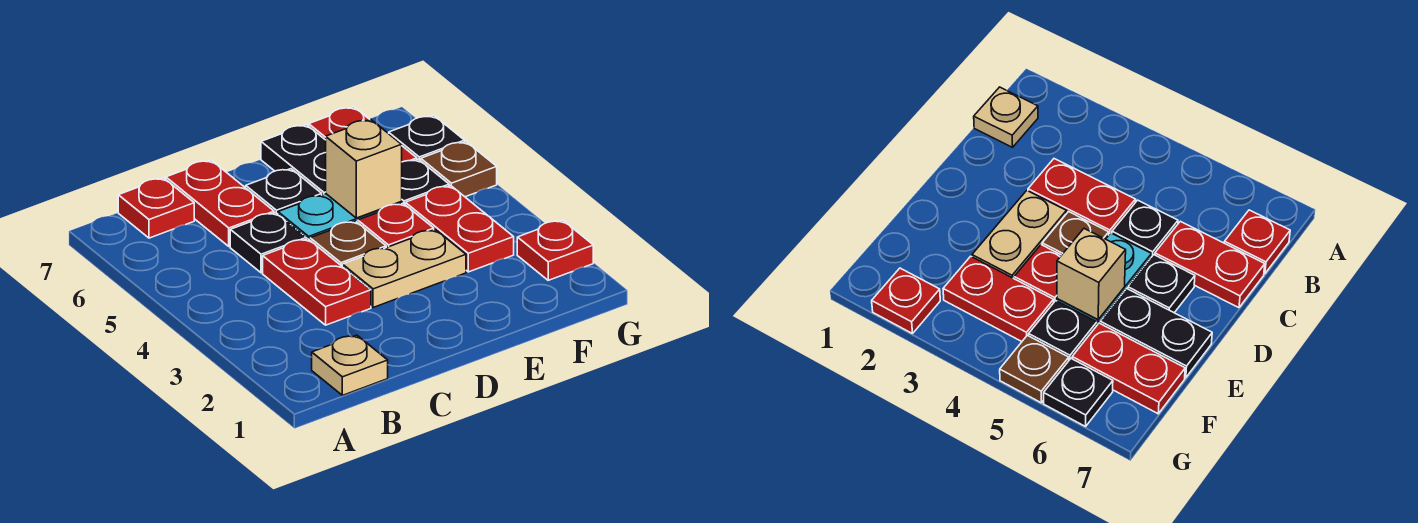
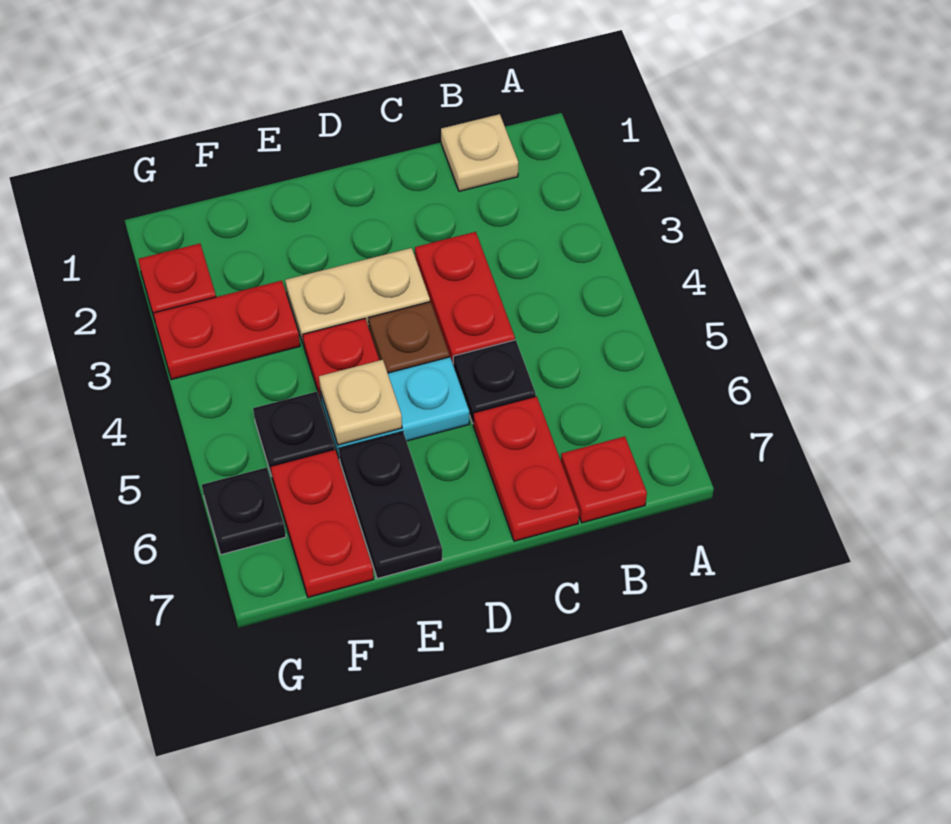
black 1x1 plate [246,169,322,214] -> none
tan 1x1 brick [326,120,402,218] -> tan 1x1 plate [319,360,402,445]
red 1x2 plate [405,186,514,272] -> red 1x2 plate turned to [153,281,300,380]
brown 1x1 plate [421,142,497,197] -> none

